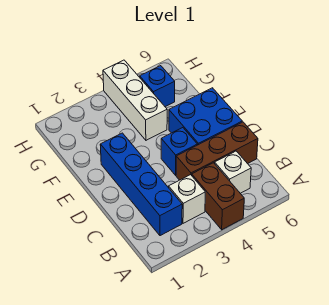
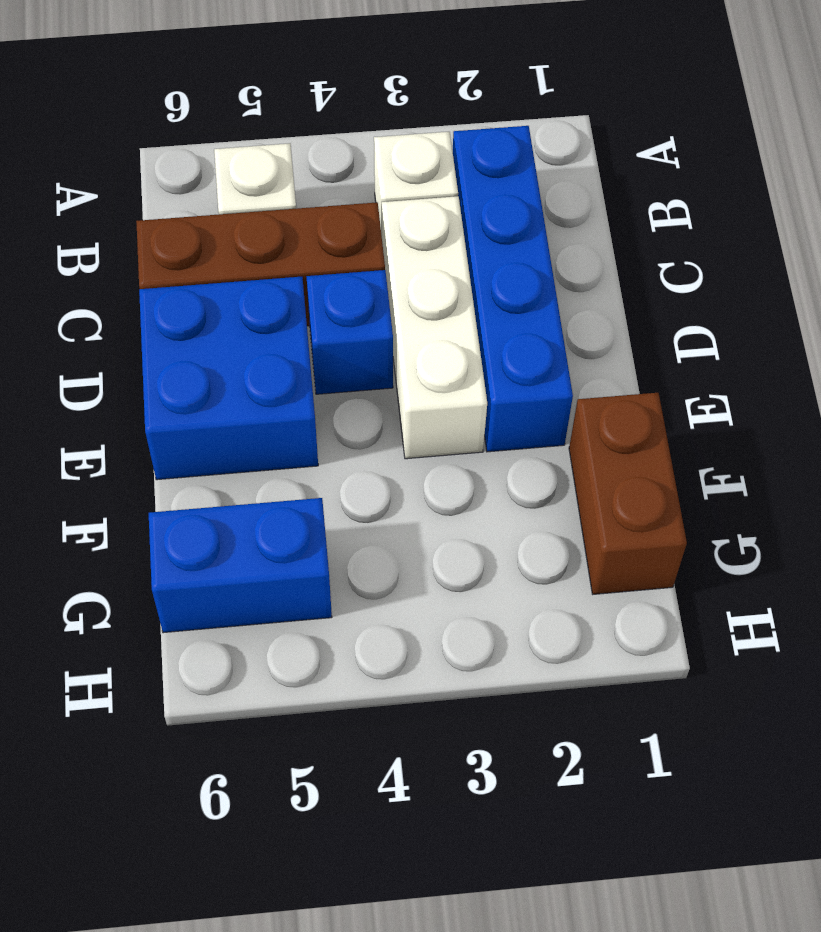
brown 1x2 brick [192,163,244,230] -> brown 1x2 brick moved to [569,393,687,594]
white 1x3 brick [103,60,167,140] -> white 1x3 brick moved to [382,196,487,459]
blue 1x1 brick [140,66,175,107] -> blue 1x2 brick [149,498,332,633]

